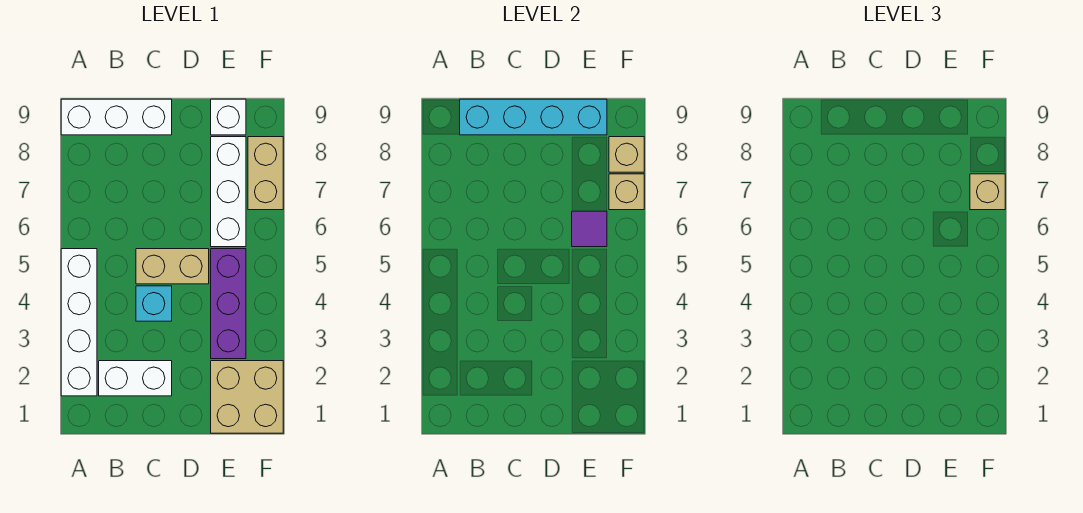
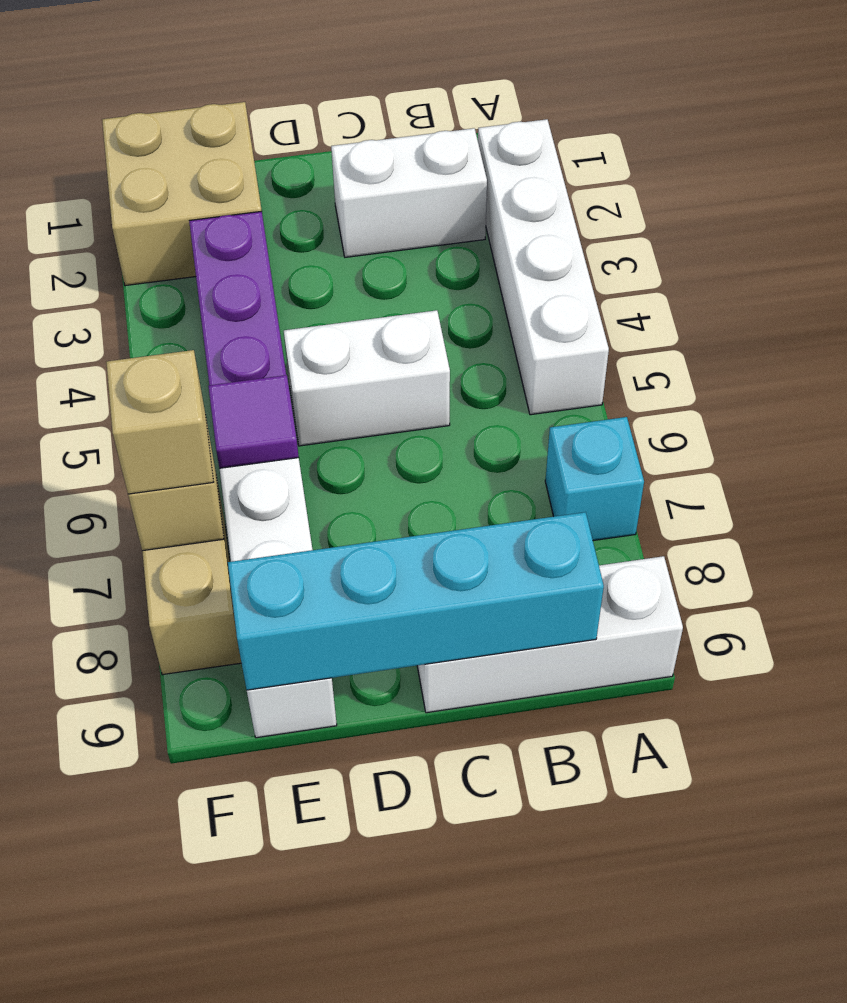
cyan 1x1 brick [136,286,172,321] -> cyan 1x1 brick moved to [545,417,644,541]
tan 1x2 brick [136,249,209,284] -> white 1x2 brick [284,310,450,446]
tan 1x1 brick [609,137,644,172] -> none

